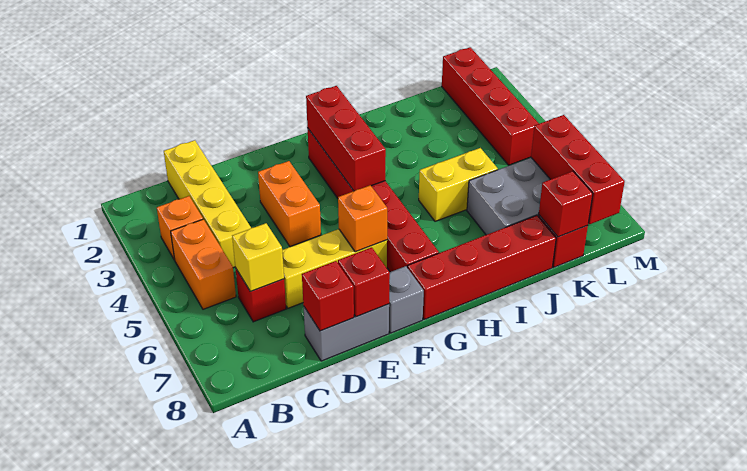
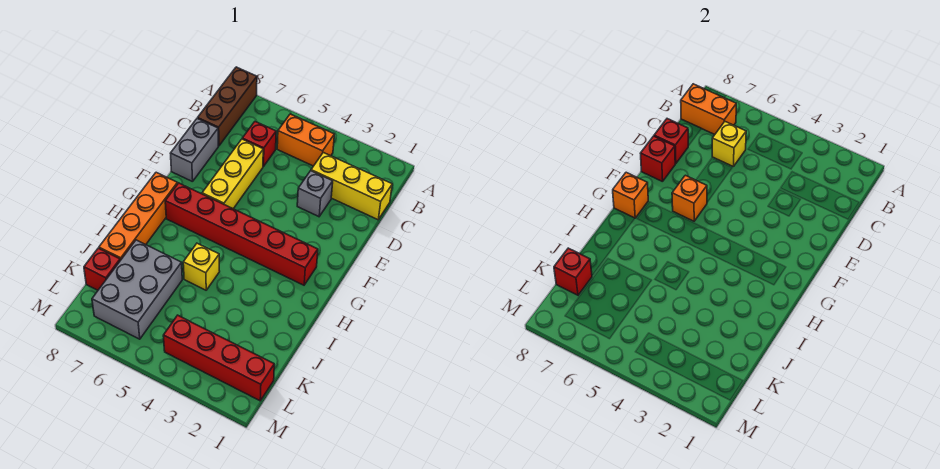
none -> brown 1x3 brick [198,67,257,146]
orange 1x1 brick [157,196,203,260] -> orange 1x1 brick moved to [613,172,648,218]
yellow 1x4 brick [164,140,251,268] -> yellow 1x3 brick [311,152,392,220]
orange 1x2 brick [258,161,321,247] -> orange 1x2 brick moved to [681,84,736,135]
grey 1x1 brick [389,266,424,333] -> grey 1x1 brick moved to [297,171,333,217]
red 1x3 brick [306,86,386,191] -> none
red 1x4 brick [408,215,556,320] -> orange 1x4 brick [99,172,178,260]
yellow 1x2 brick [419,148,498,221] -> yellow 1x1 brick [183,243,220,290]
red 1x3 brick [531,115,625,224] -> none

